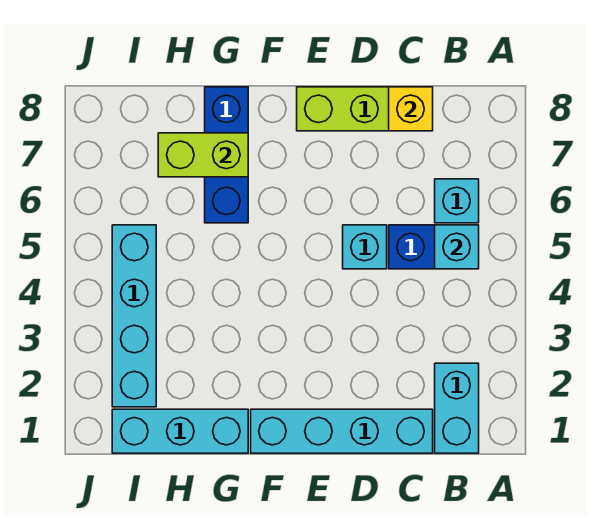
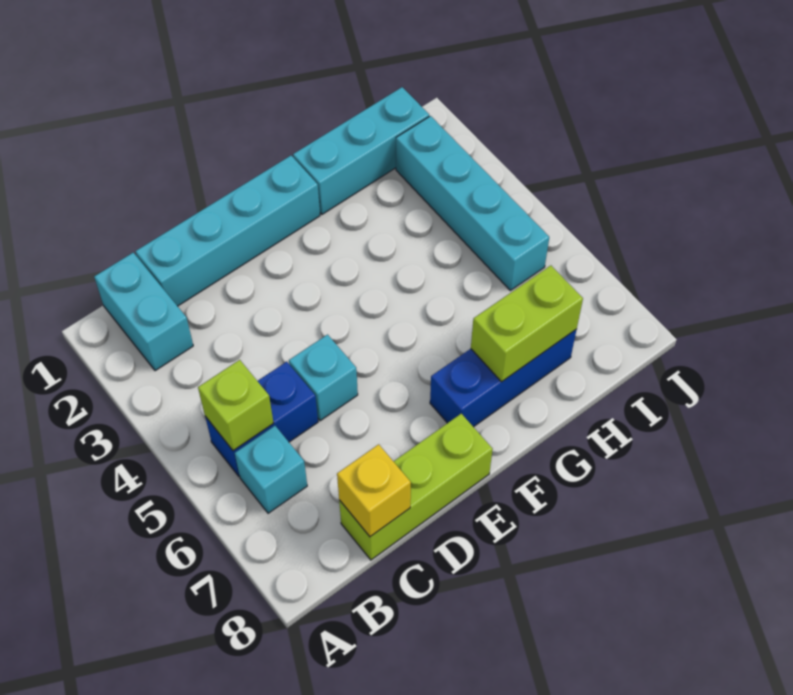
cyan 1x1 brick [435,225,479,269] -> lime 1x1 brick [198,360,273,451]
blue 1x3 brick [205,87,248,223] -> blue 1x3 brick turned to [430,329,577,427]

